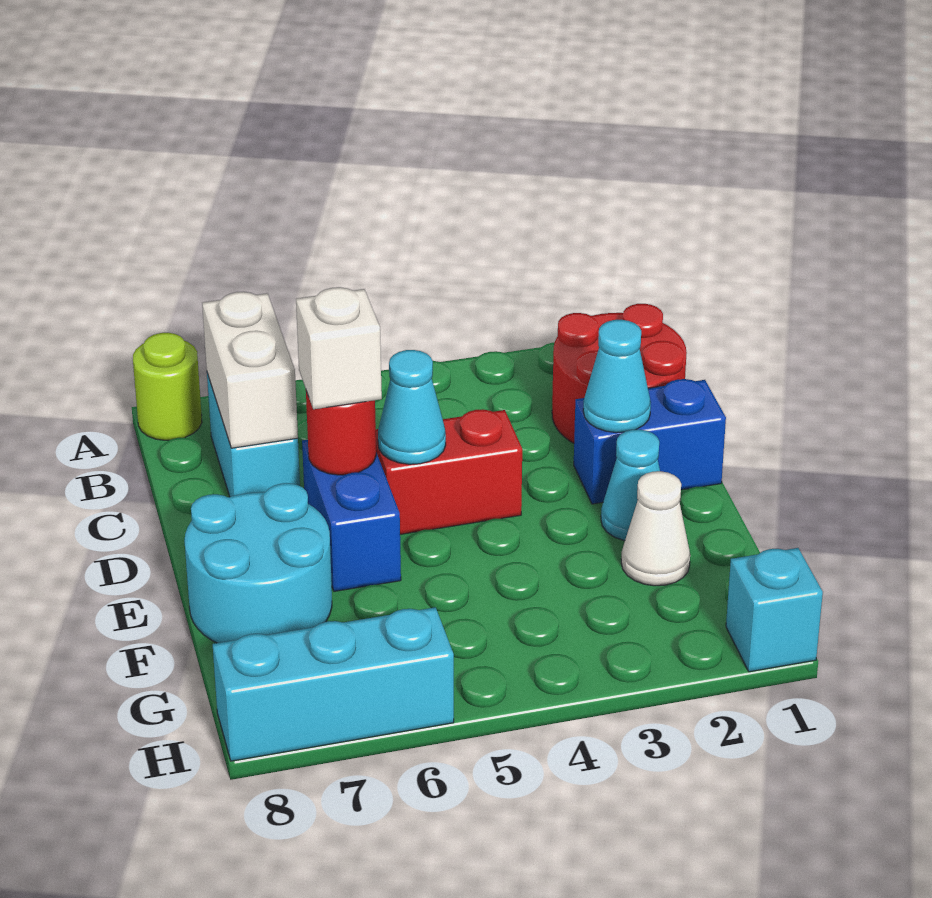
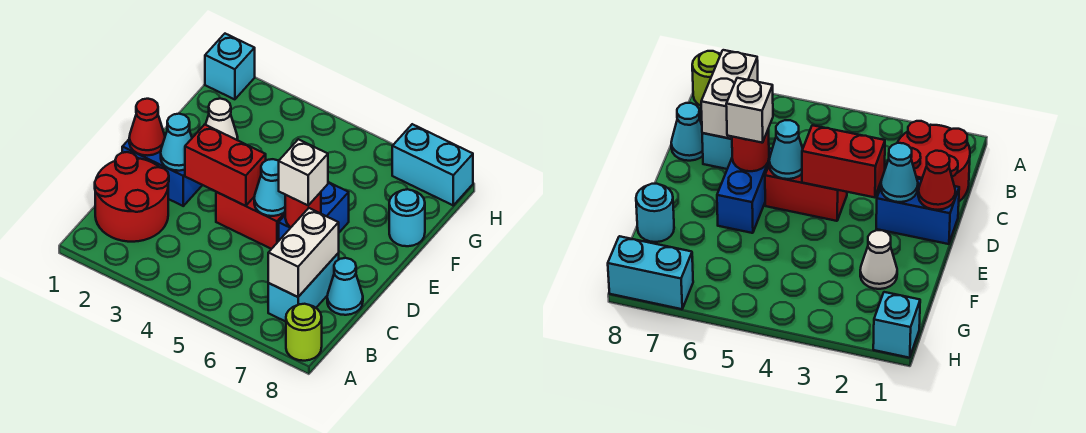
none -> red 1x1 cone [129,99,165,155]
none -> red 1x2 brick [185,125,266,206]
cyan 1x1 cone [601,429,660,541] -> cyan 1x1 cone moved to [327,258,363,315]
cyan 2x2 round brick [184,483,332,643] -> cyan 1x1 round brick [389,189,425,246]
cyan 1x3 brick [213,607,454,761] -> cyan 1x2 brick [392,124,473,205]

